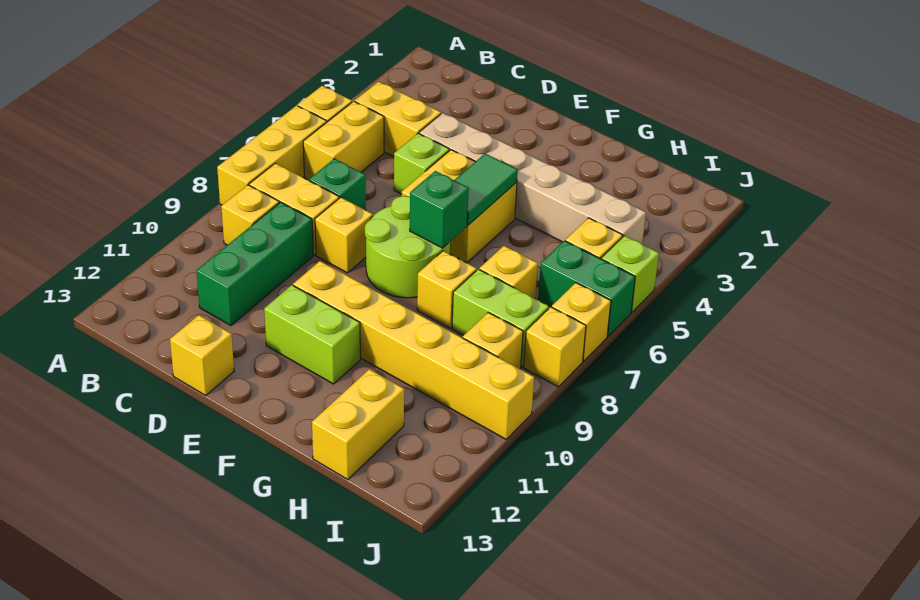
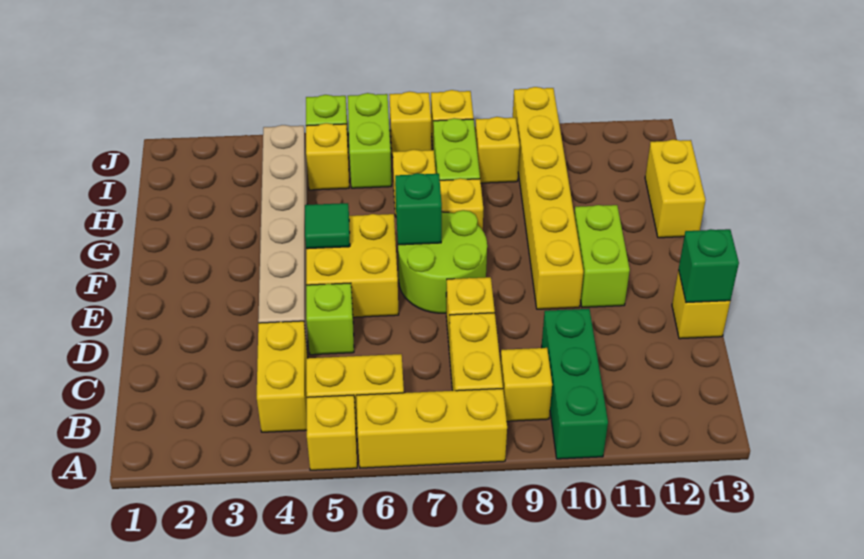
green 1x1 brick [309,159,366,210] -> green 1x1 brick moved to [679,229,739,303]
green 1x3 brick [196,202,313,325] -> green 1x3 brick turned to [542,309,608,459]
green 1x2 tile [454,154,518,225] -> green 1x1 tile [305,203,350,249]
yellow 1x2 brick [312,369,404,480] -> yellow 1x2 brick turned to [645,140,706,238]
green 1x2 brick [538,241,635,336] -> lime 1x2 brick [348,93,392,188]

